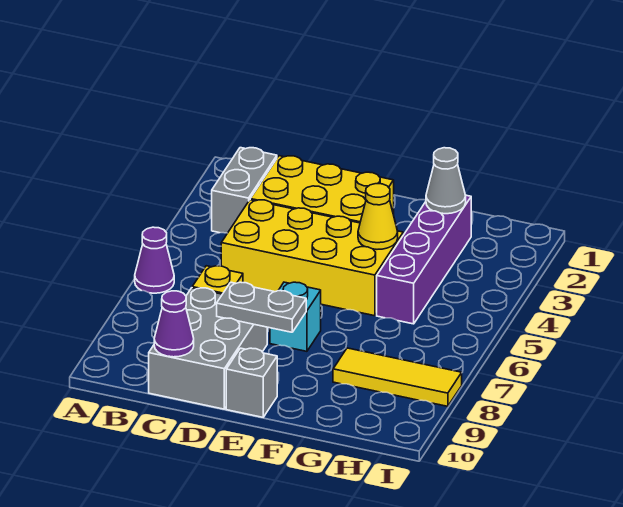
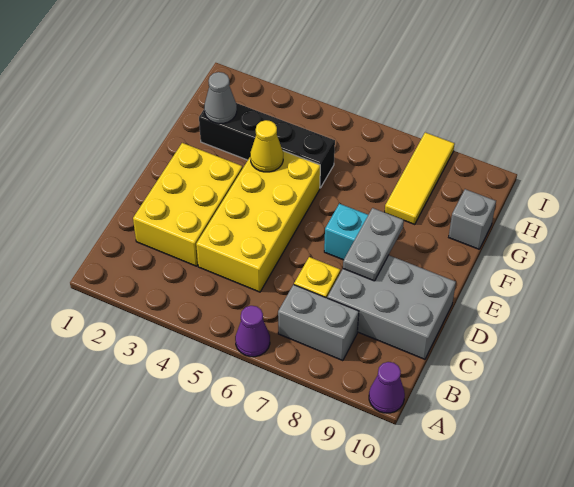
grey 1x2 brick [212,148,277,233] -> grey 1x2 brick moved to [278,285,359,361]
purple 1x1 cone [154,291,194,357] -> purple 1x1 cone moved to [369,362,405,413]
grey 1x1 brick [226,348,277,417] -> grey 1x1 brick moved to [449,189,496,249]
purple 1x4 brick [377,195,471,324] -> black 1x4 brick [199,103,335,188]

